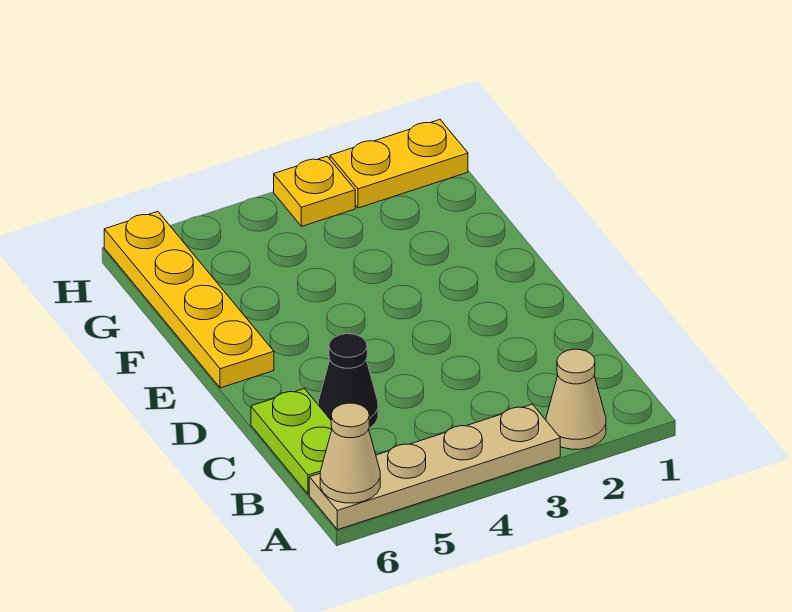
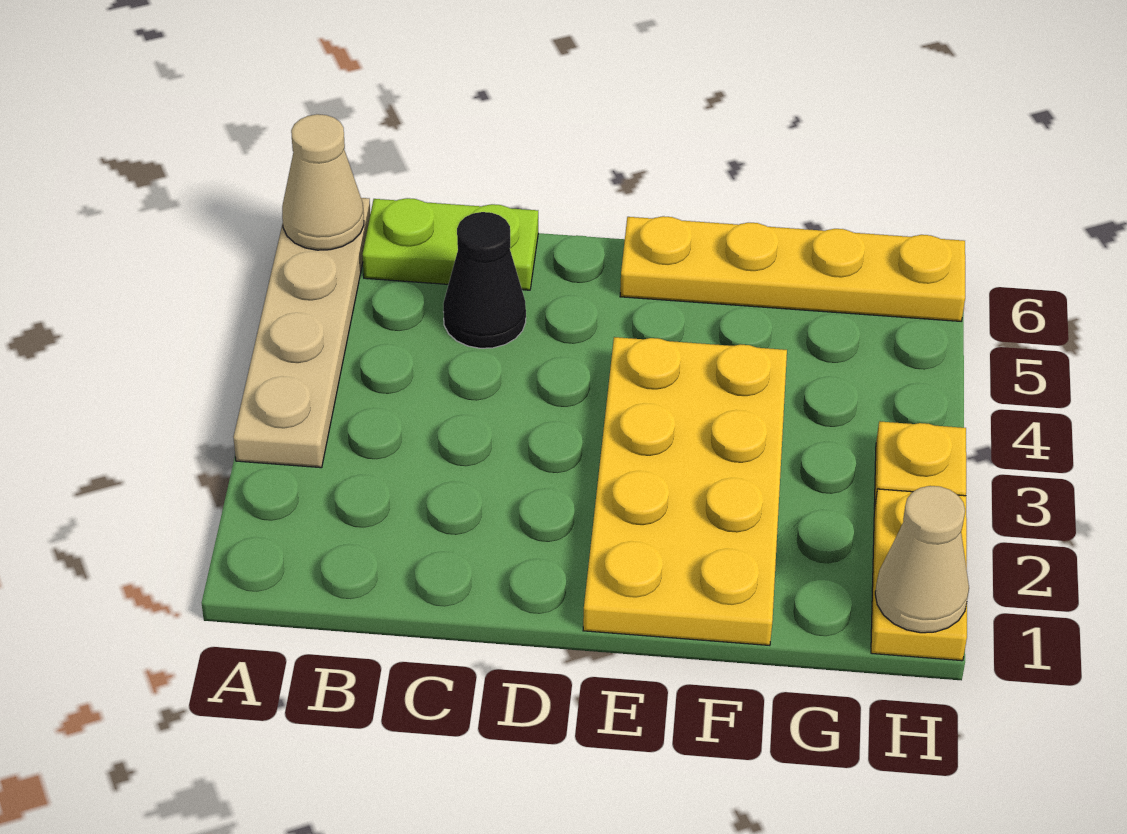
tan 1x1 cone [546,349,606,449] -> tan 1x1 cone moved to [875,486,969,633]
none -> yellow 2x4 plate [583,337,787,645]

